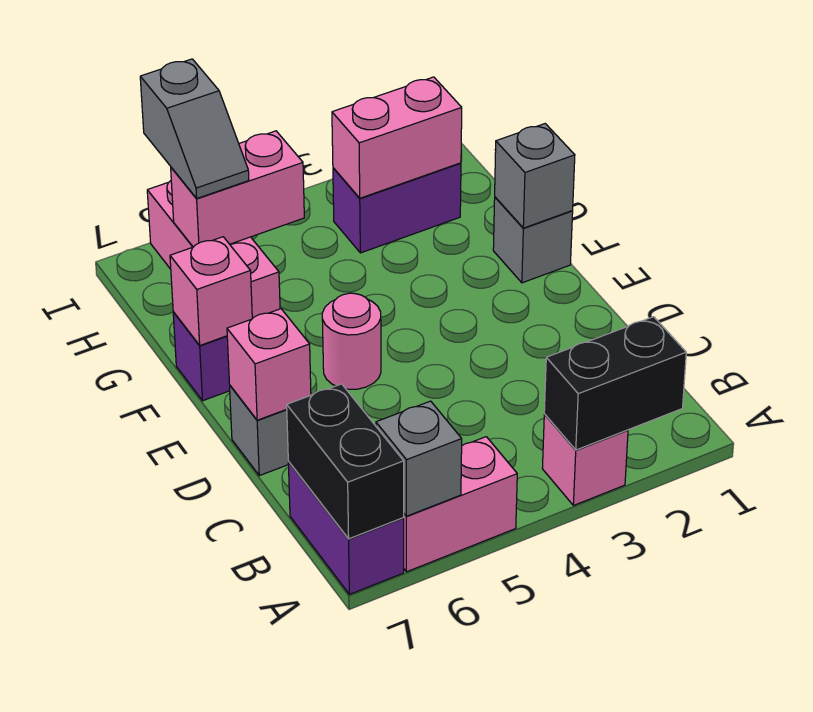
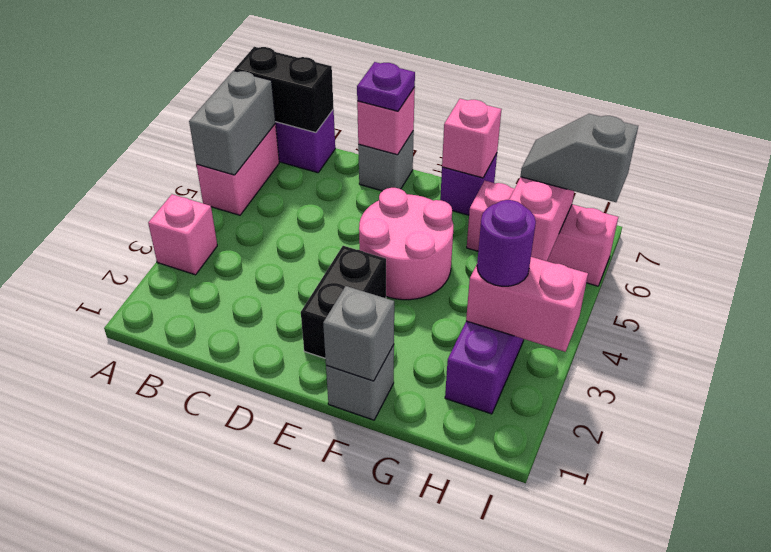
black 1x2 brick [544,317,686,450] -> black 1x2 brick moved to [301,246,386,358]
grey 1x1 brick [376,401,462,516] -> grey 1x2 brick [189,71,275,175]
none -> purple 1x1 plate [357,62,415,111]
pink 1x1 round brick [322,293,381,389] -> pink 2x2 round brick [359,188,453,300]
pink 1x2 brick [332,77,462,198] -> pink 1x2 brick turned to [466,257,588,352]
none -> purple 1x1 round brick [477,200,536,286]

